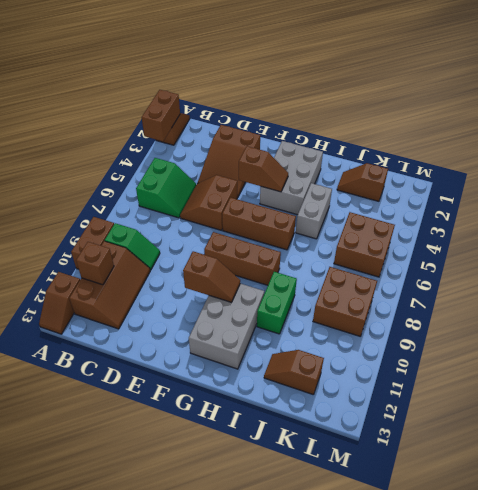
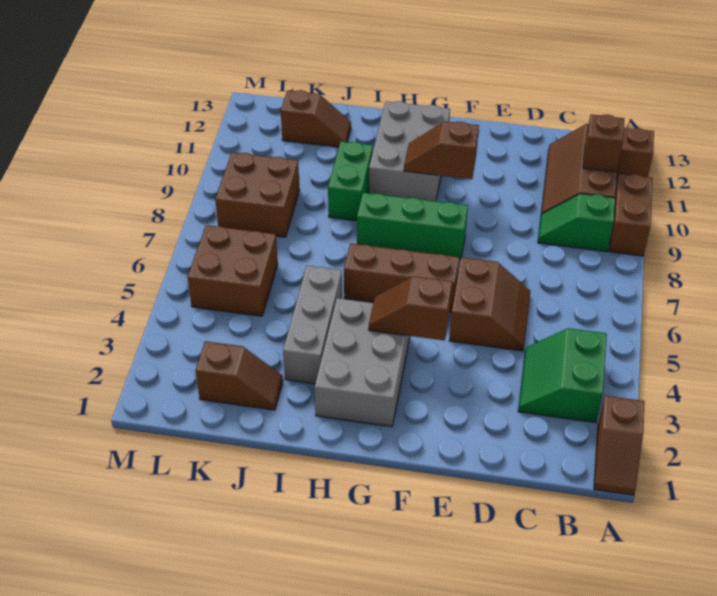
brown 1x2 brick [142,90,180,141] -> none
green 2x2 slope [136,158,196,218] -> green 2x2 slope moved to [518,328,607,423]
brown 2x3 slope [198,125,260,197] -> none
brown 1x3 brick [204,232,281,285] -> green 1x3 brick [357,193,468,259]
grey 1x2 brick [296,183,332,239] -> grey 1x3 brick [283,266,342,384]

